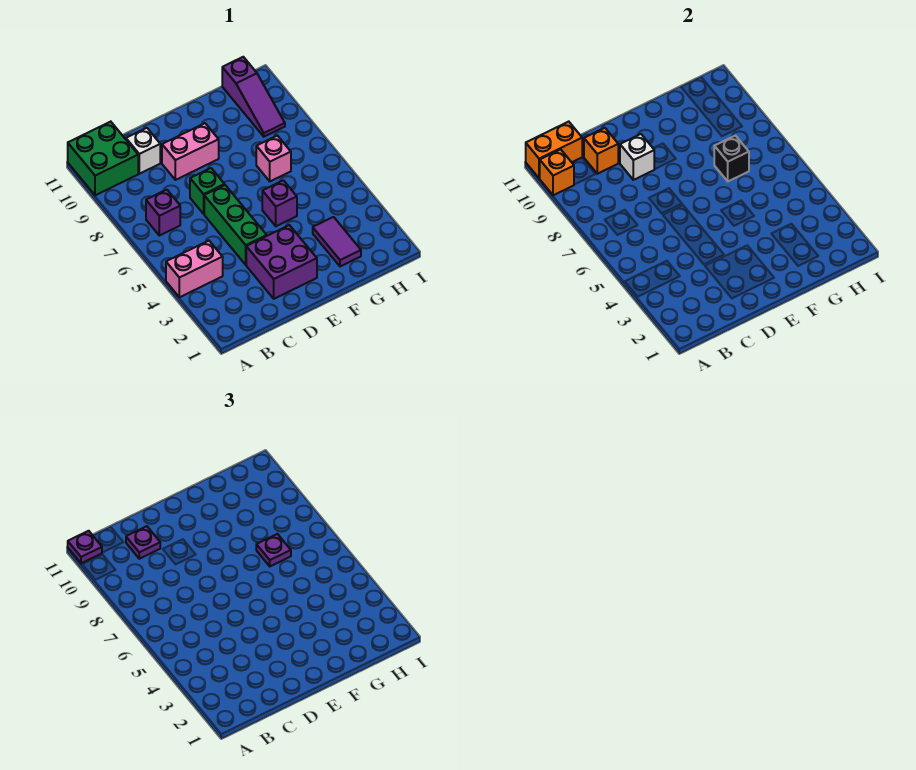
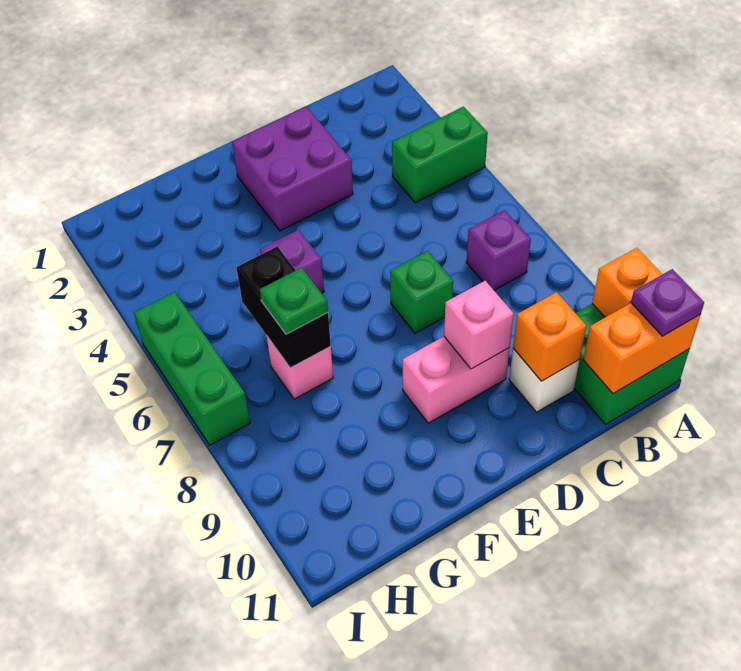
pink 1x2 brick [166,241,223,297] -> green 1x2 brick [392,107,488,203]
purple 1x1 plate [126,526,160,559] -> none
green 1x3 brick [204,185,267,265] -> green 1x3 brick moved to [134,292,250,445]
white 1x1 brick [620,134,654,180] -> pink 1x1 brick [444,281,514,369]
purple 1x2 tile [313,217,361,266] -> none
black 1x1 brick [714,136,749,181] -> black 1x2 brick [236,246,331,368]
purple 1x1 plate [256,534,291,566] -> green 1x1 plate [260,268,328,334]
purple 1x3 slope [222,57,285,137] -> none

